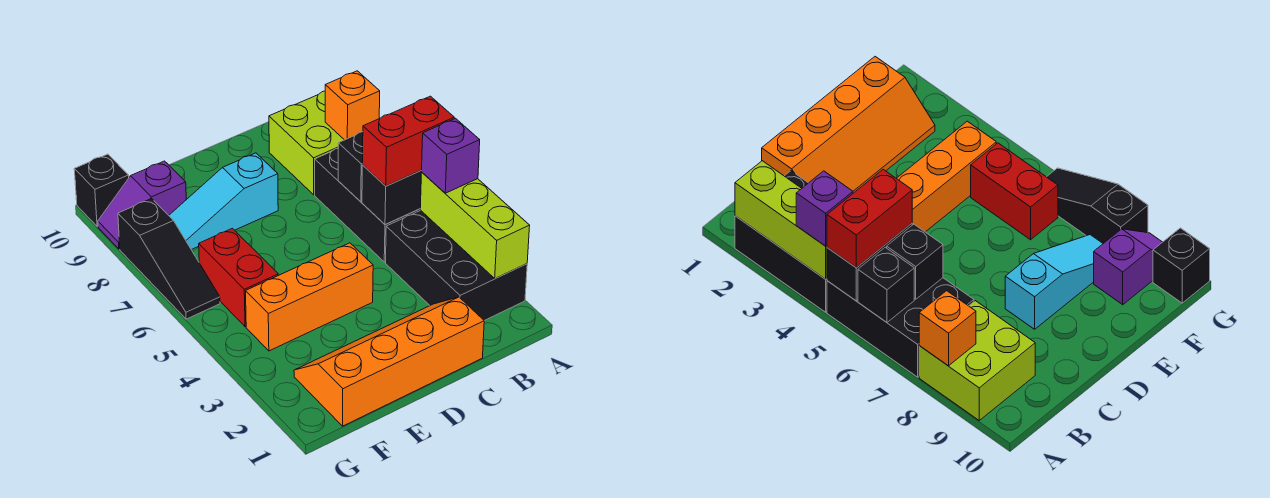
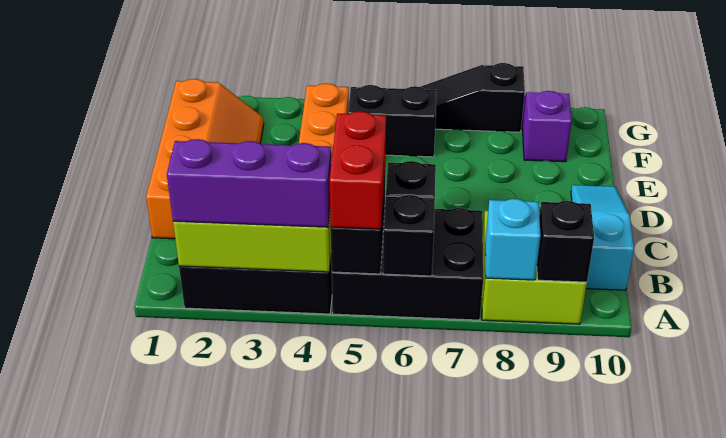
purple 1x1 brick [422,118,480,193] -> purple 1x3 brick [167,139,331,227]
orange 1x1 brick [325,71,380,140] -> cyan 1x1 brick [485,199,541,280]
cyan 1x3 slope [169,153,278,250] -> cyan 1x3 slope moved to [571,185,634,290]
red 1x2 brick [199,228,278,327] -> black 1x2 brick [348,85,436,157]
black 1x1 brick [74,154,129,226] -> black 1x1 brick moved to [537,201,594,282]

